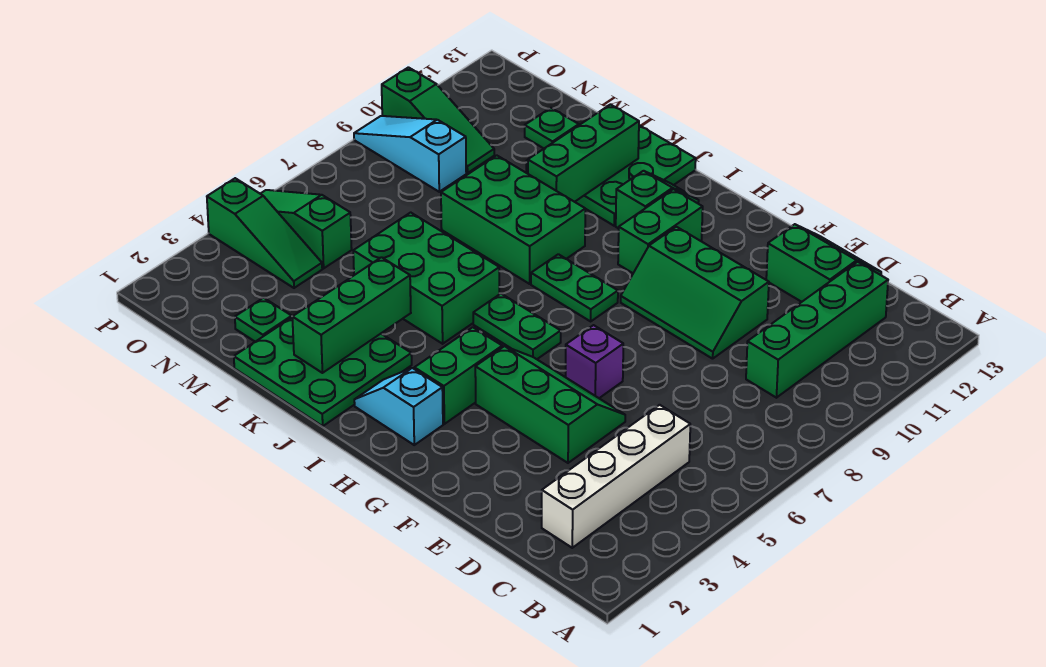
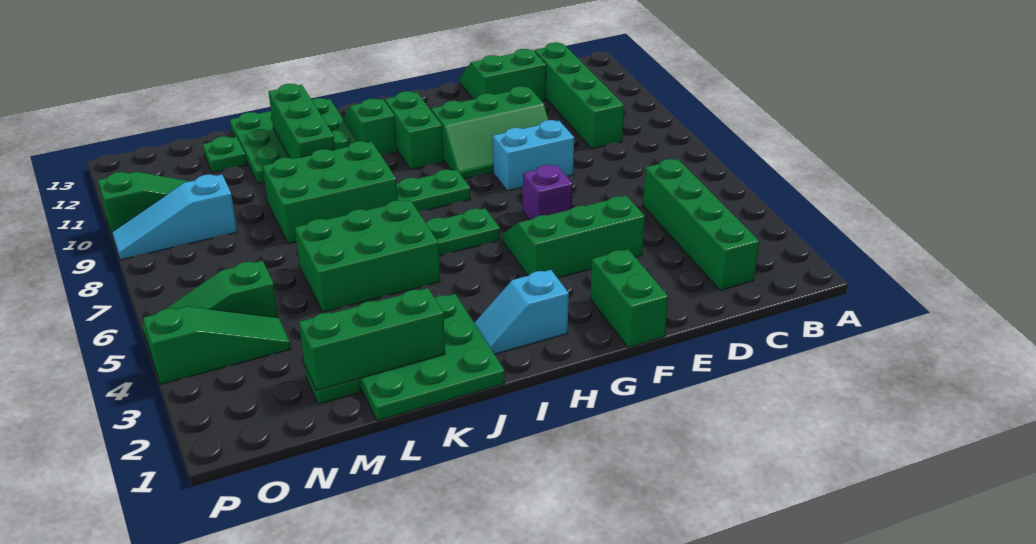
white 1x4 brick [542,405,690,548] -> green 1x4 brick [643,159,759,290]
none -> cyan 1x2 brick [493,120,574,191]
green 1x2 brick [414,327,502,424] -> green 1x2 brick moved to [590,249,668,347]
green 1x3 brick [292,257,411,373] -> green 1x3 brick turned to [299,288,445,390]

